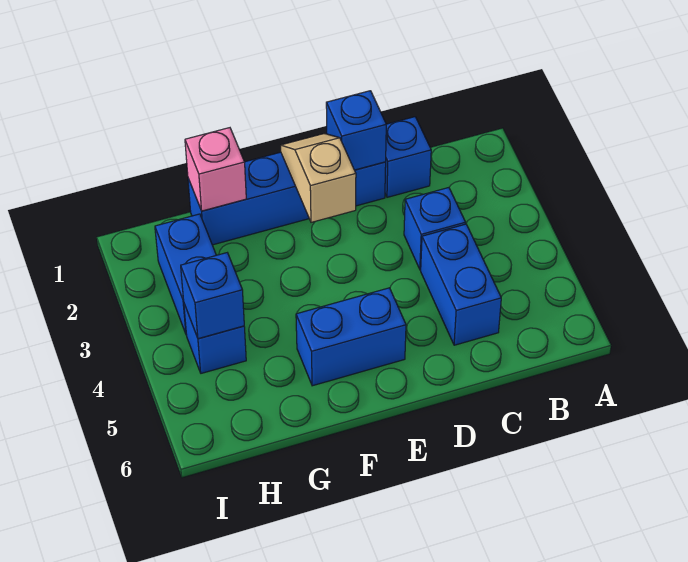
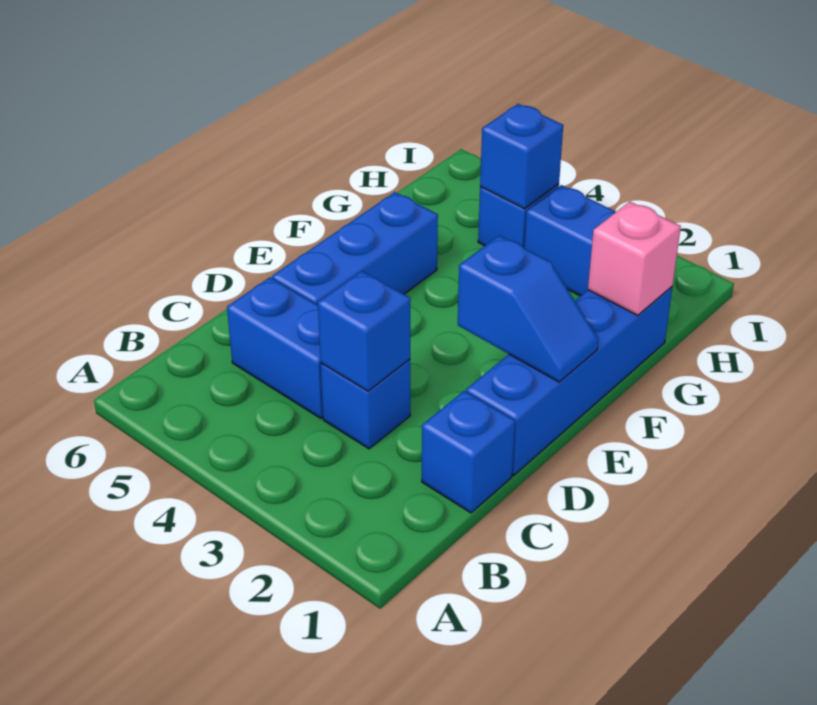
blue 1x1 brick [326,91,386,170] -> blue 1x1 brick moved to [318,271,410,391]
tan 1x2 slope [281,134,356,222] -> blue 1x2 slope [458,235,598,382]
blue 1x2 brick [296,288,406,386] -> blue 1x3 brick [272,192,438,305]

